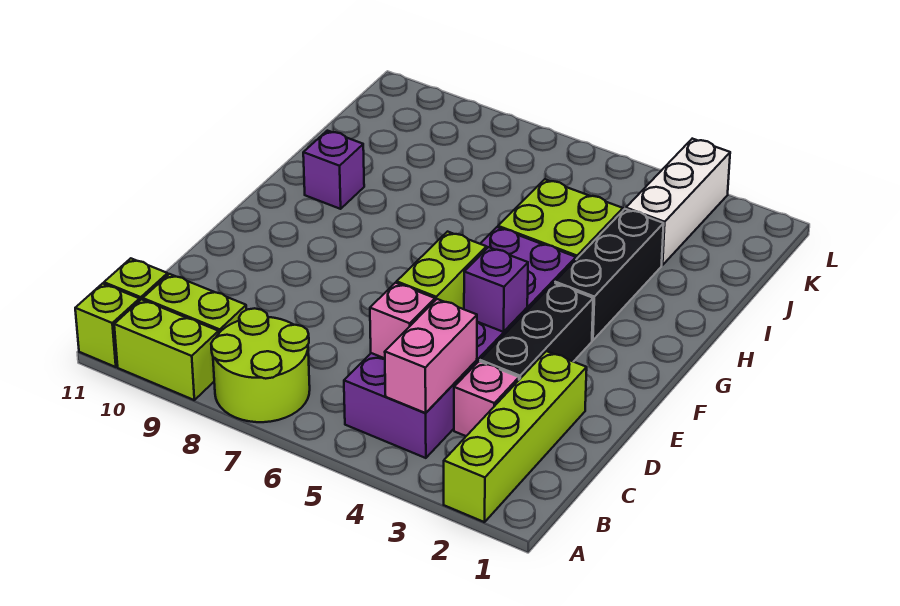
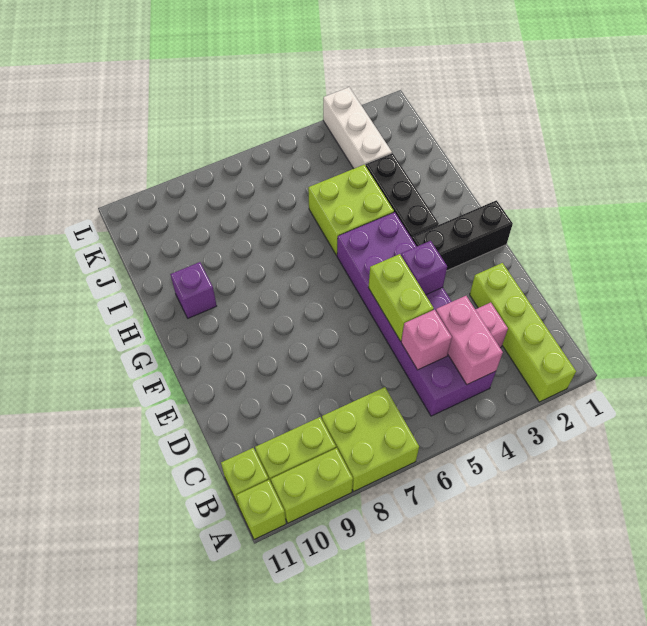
lime 2x2 round brick [211,308,310,422] -> lime 2x2 brick [322,387,419,491]
black 1x3 brick [480,283,593,380] -> black 1x3 brick turned to [412,200,513,271]

